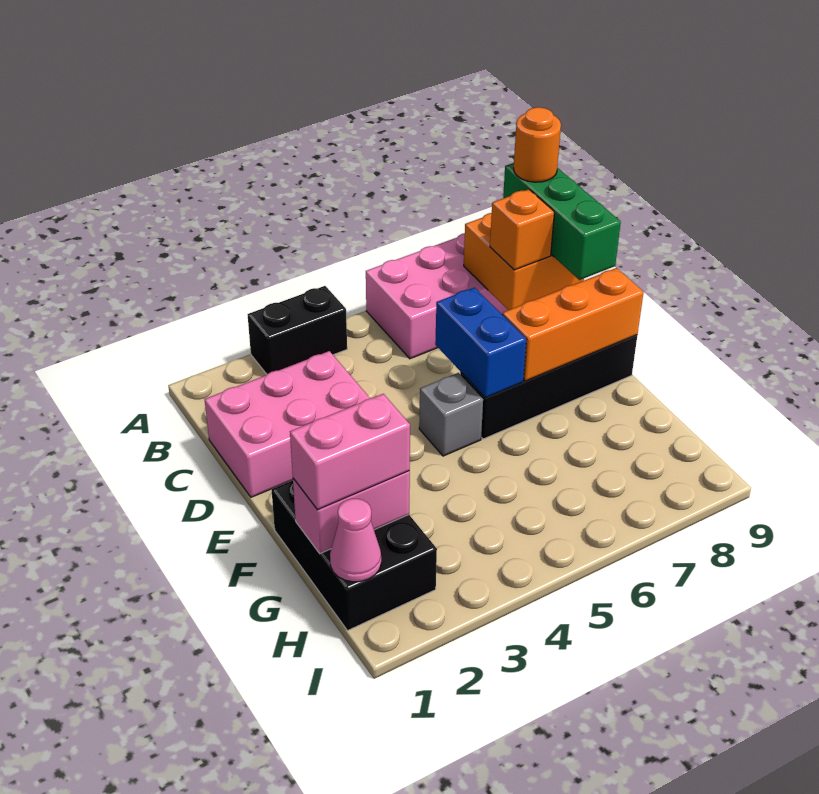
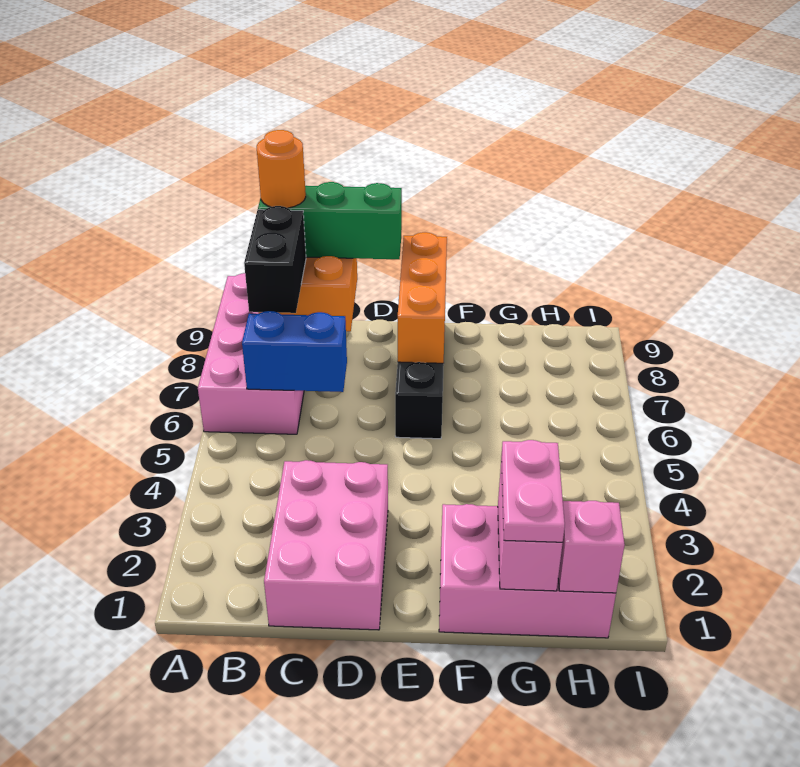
black 1x2 brick [248,286,347,374] -> black 1x2 brick moved to [244,206,306,313]
orange 1x1 brick [490,189,554,270] -> none
blue 1x2 brick [435,287,527,398] -> blue 1x2 brick moved to [242,311,347,392]
grey 1x1 brick [419,373,483,456] -> none
black 2x3 brick [272,480,437,631] -> pink 2x3 brick [439,504,616,638]
pink 1x2 brick [290,394,410,510] -> pink 1x2 plate [501,440,565,542]
pink 1x1 cone [330,499,381,582] -> pink 1x1 brick [558,501,625,593]

